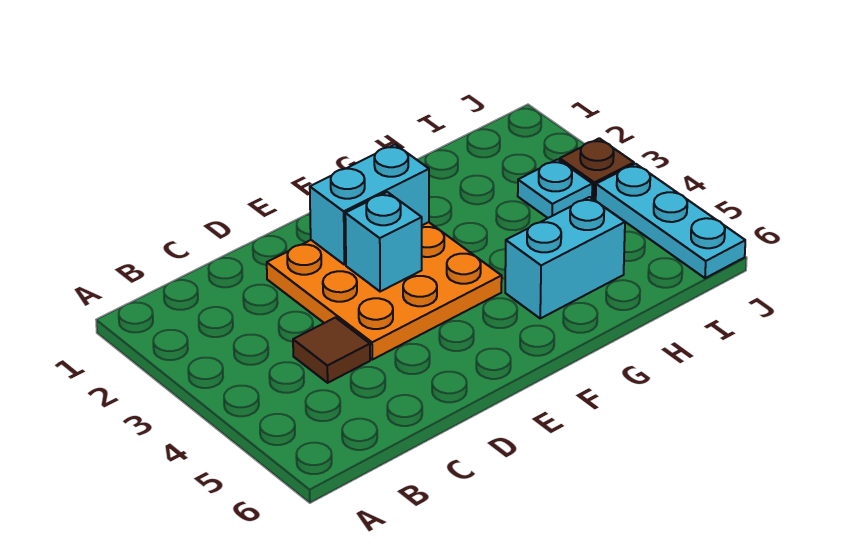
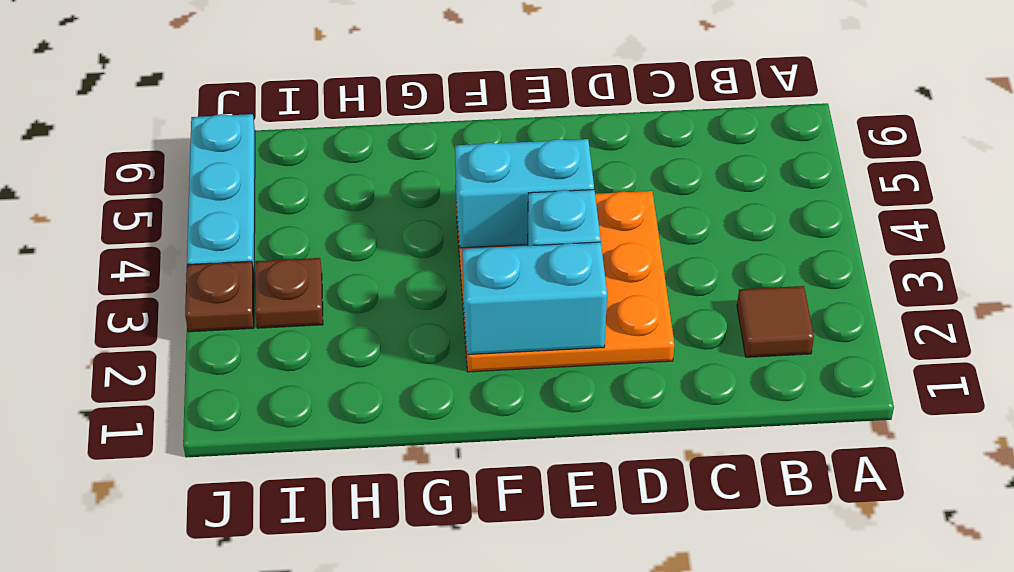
brown 1x1 tile [293,318,370,383] -> brown 1x1 tile moved to [737,286,814,357]
cyan 1x2 brick [505,197,625,318] -> cyan 1x2 brick moved to [455,139,594,248]
cyan 1x1 plate [518,159,592,218] -> brown 1x1 plate [255,258,323,328]

